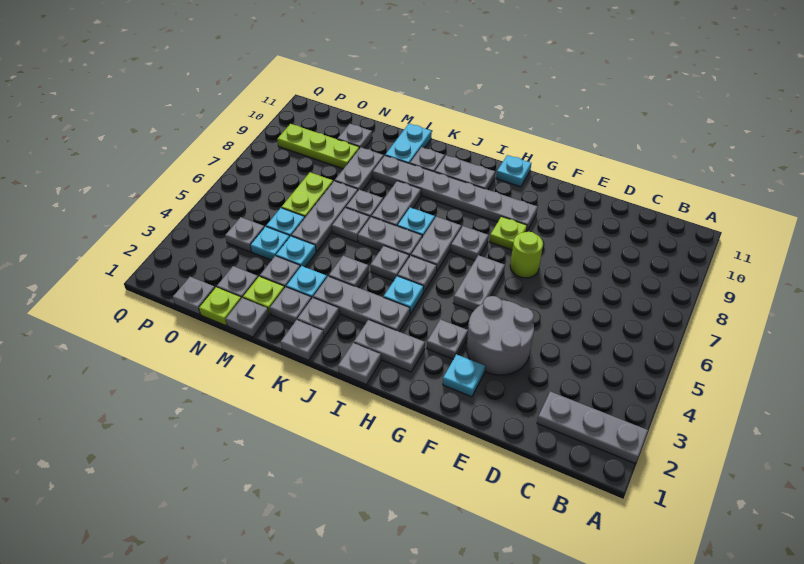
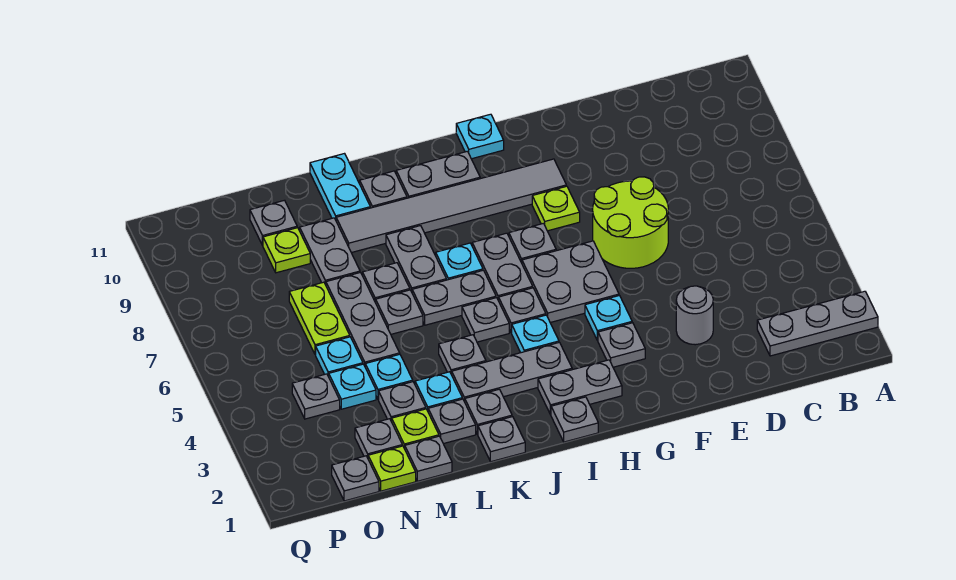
grey 2x2 round brick [467,296,534,375] -> grey 1x1 round brick [676,286,713,345]
cyan 1x1 plate [443,354,485,397] -> cyan 1x1 plate moved to [585,296,632,341]
lime 1x1 round brick [510,232,543,278] -> lime 2x2 round brick [593,177,668,268]
grey 1x2 plate [454,255,505,311] -> grey 2x2 plate [522,241,619,323]
grey 1x6 plate [373,156,538,231] -> grey 1x6 tile [336,159,566,253]
lime 1x3 plate [277,124,360,169] -> lime 1x1 plate [263,228,310,273]

